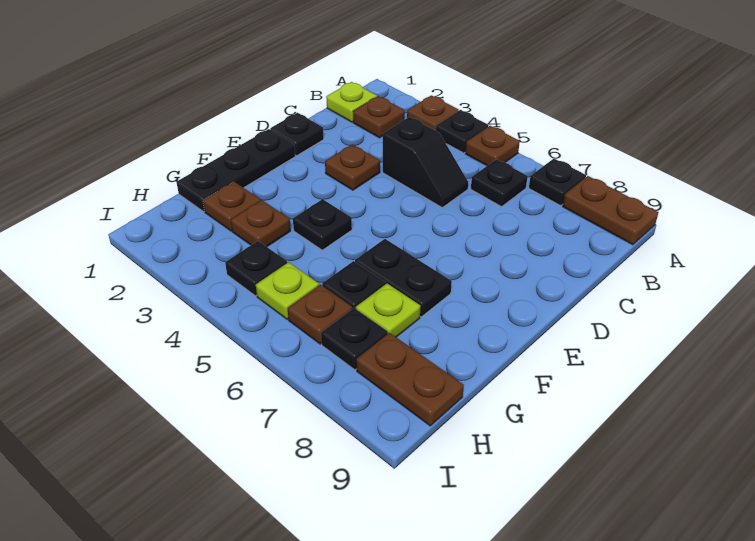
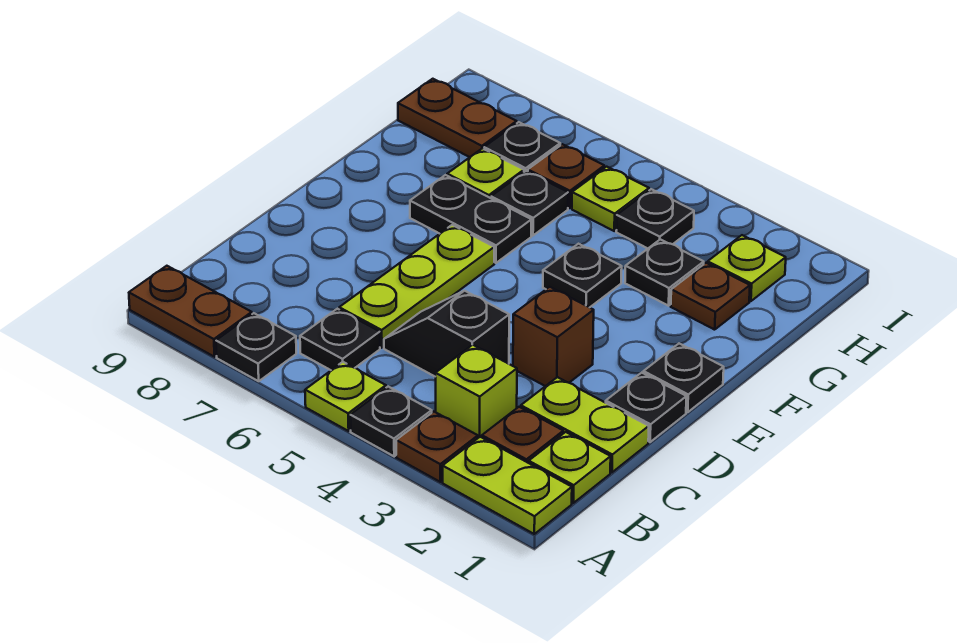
none -> lime 1x2 plate [443,437,572,534]
brown 1x1 plate [465,126,520,166] -> lime 1x1 plate [305,362,386,431]
none -> lime 1x1 brick [435,345,517,438]
none -> lime 1x2 plate [521,377,649,472]
none -> lime 1x3 plate [339,225,494,348]
brown 1x1 plate [325,144,380,190] -> brown 1x1 brick [513,287,594,386]
black 1x3 plate [177,129,295,211] -> black 1x1 plate [644,344,724,412]
brown 1x1 plate [231,200,291,247] -> black 1x1 plate [625,239,704,306]
none -> lime 1x1 plate [708,235,786,301]

